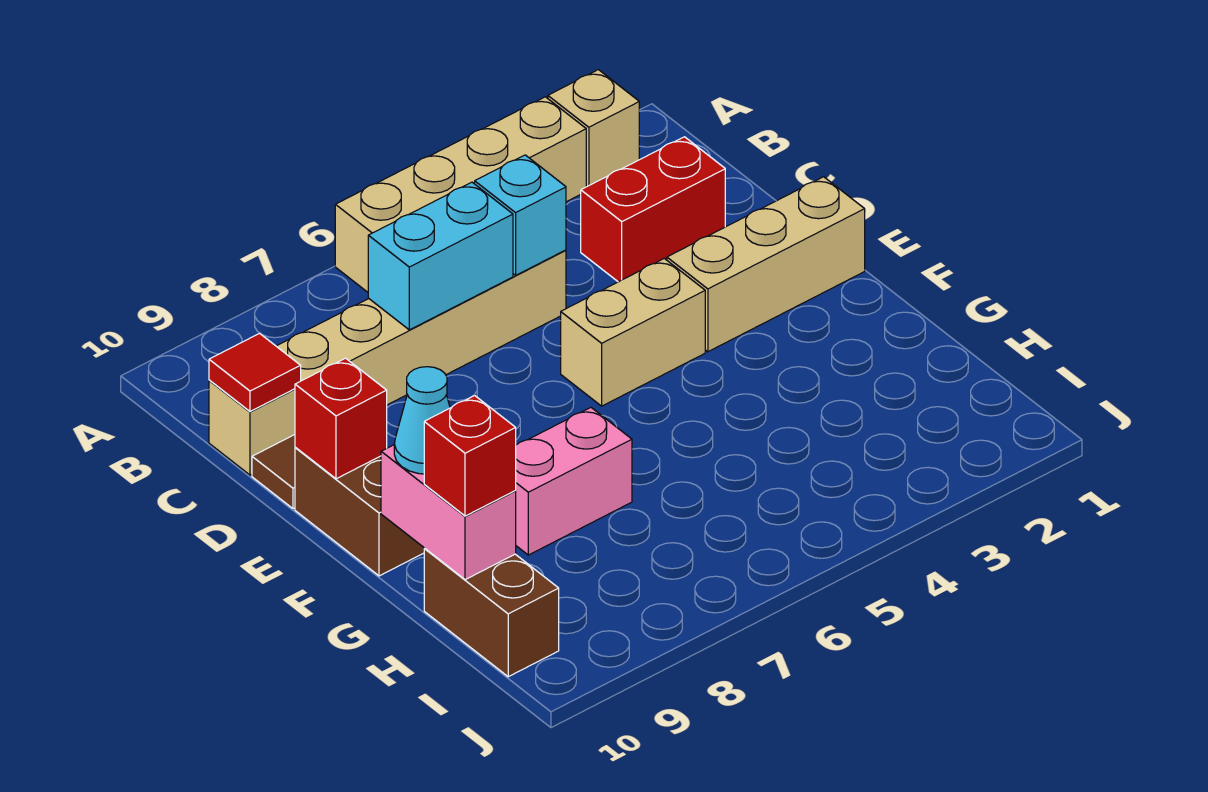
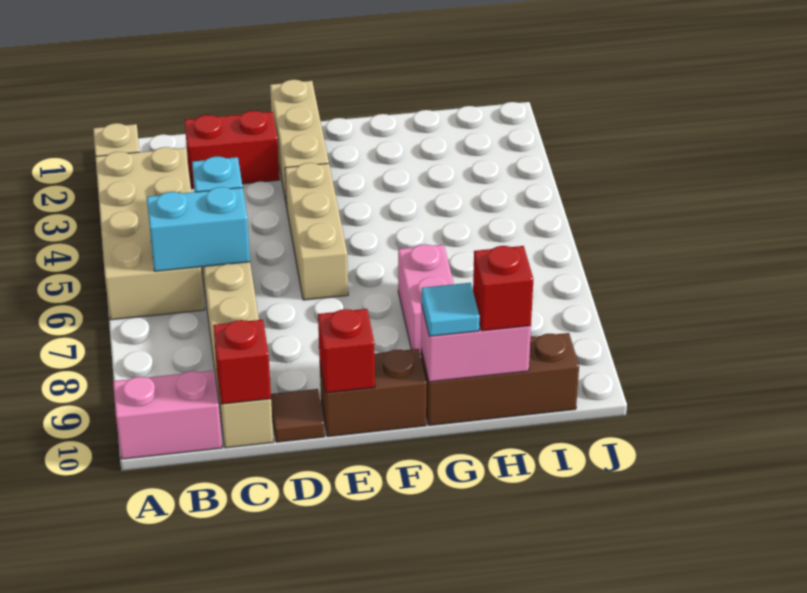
tan 1x4 brick [335,97,586,292] -> tan 2x4 brick [95,147,205,320]
none -> pink 1x2 brick [113,370,222,459]
red 1x2 brick [581,137,725,282] -> red 1x2 brick turned to [185,111,279,189]
cyan 1x2 brick [368,182,513,330] -> cyan 1x2 brick turned to [147,187,250,271]
red 1x1 tile [209,333,301,412] -> red 1x1 brick [213,320,271,404]
tan 1x2 brick [561,258,705,406] -> tan 1x3 brick [285,163,348,300]
cyan 1x1 cone [394,367,450,474] -> cyan 1x1 tile [421,283,480,336]
brown 1x2 brick [424,549,559,677] -> brown 1x3 brick [421,333,579,425]

